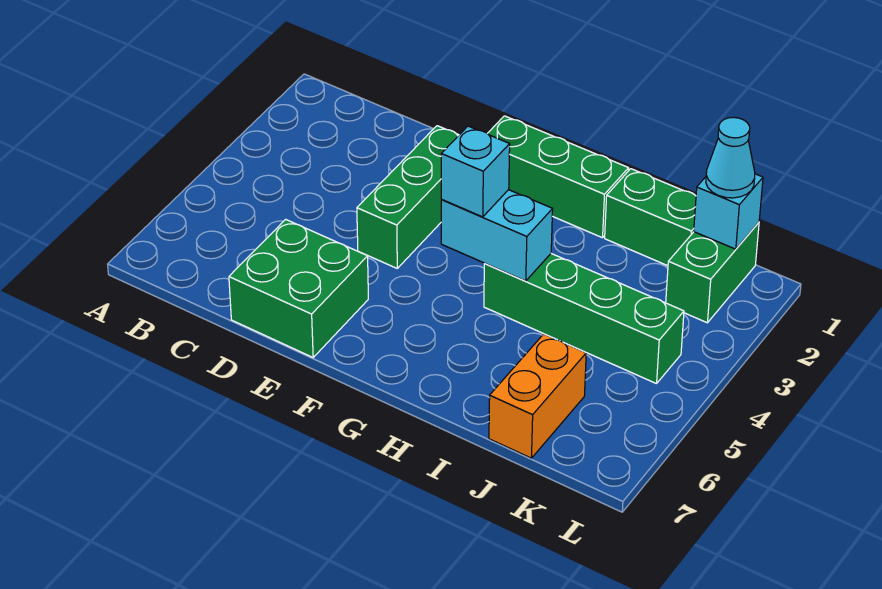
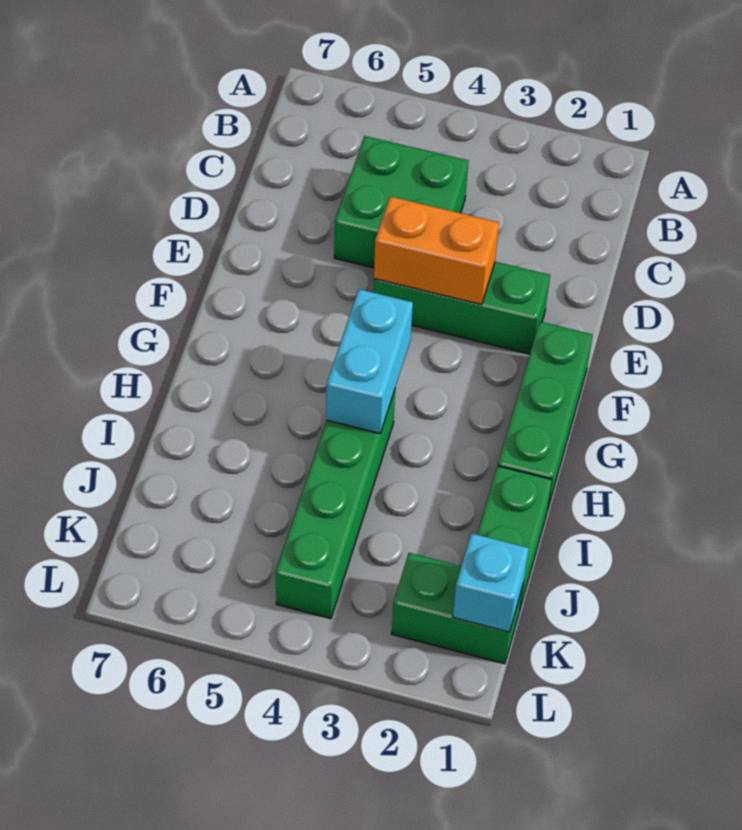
green 2x2 brick [229,219,368,357] -> green 2x2 brick moved to [334,136,468,268]
cyan 1x1 brick [441,126,510,217] -> none
orange 1x2 brick [489,334,586,458] -> orange 1x2 brick moved to [374,197,499,305]
cyan 1x1 cone [706,117,755,198] -> none

